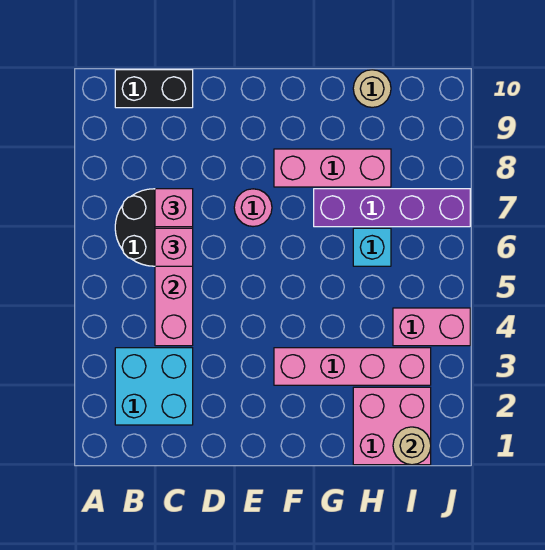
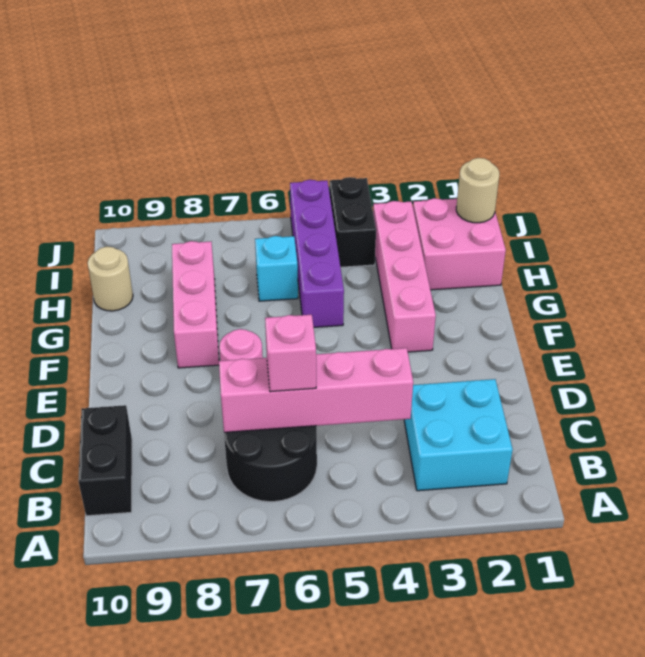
pink 1x1 brick [155,189,193,227] -> none
purple 1x4 brick [314,189,470,227] -> purple 1x4 brick moved to [290,180,344,327]
pink 1x2 brick [393,308,470,346] -> black 1x2 brick [329,177,376,267]

